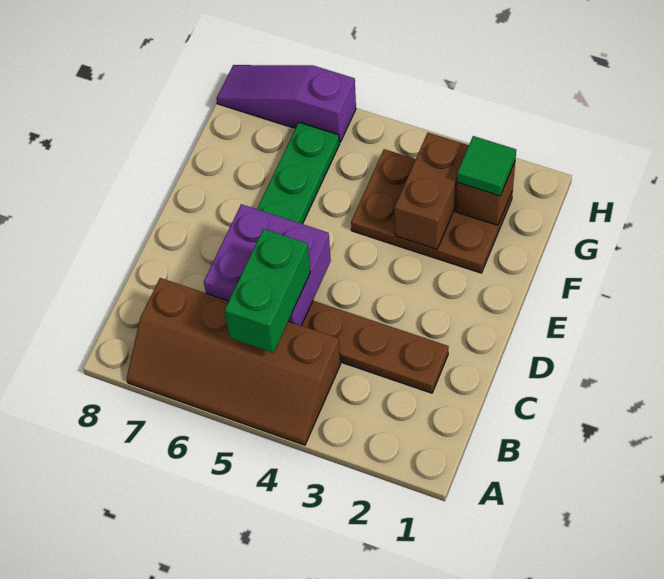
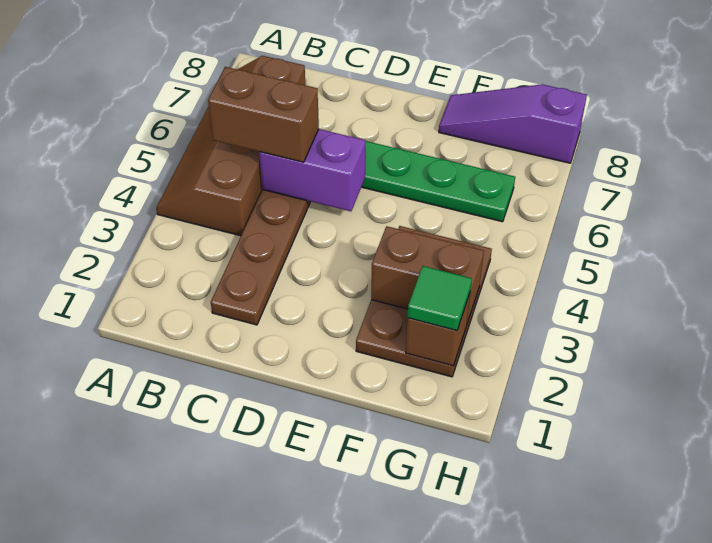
green 1x2 brick [225,229,310,353] -> brown 1x2 brick [208,67,319,162]
purple 2x2 brick [204,204,331,326] -> purple 1x2 brick [259,129,365,211]
purple 1x3 slope [216,65,356,142] -> purple 1x3 slope turned to [439,84,587,163]

